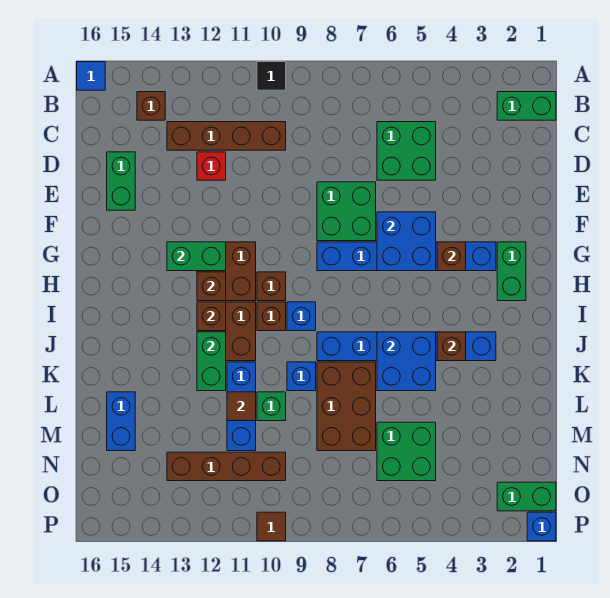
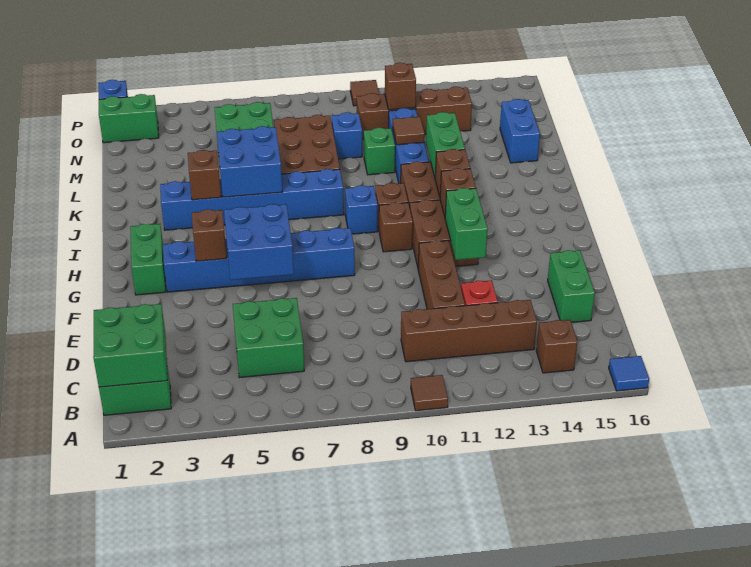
black 1x1 tile [257,62,286,90] -> brown 1x1 tile [411,375,448,411]
none -> brown 1x3 brick [418,240,465,309]
green 2x2 brick [317,182,376,241] -> green 2x2 brick moved to [93,304,167,387]
green 1x2 brick [167,242,226,271] -> green 1x2 brick turned to [445,188,488,260]
blue 1x1 brick [287,362,316,391] -> blue 1x1 brick moved to [332,112,362,159]
none -> brown 1x1 brick [385,63,416,110]

